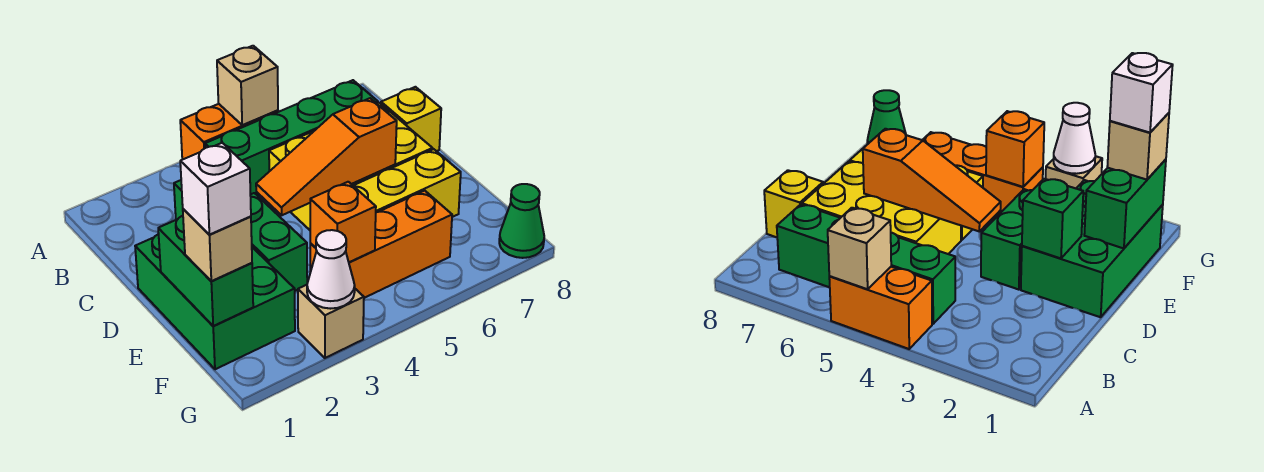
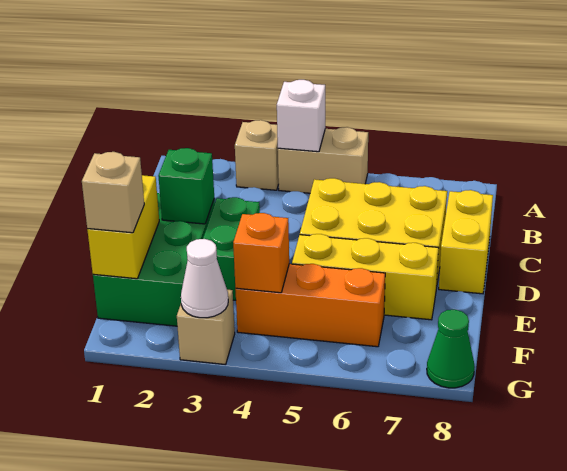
orange 1x2 brick [180,104,278,160] -> tan 1x2 brick [278,127,368,193]
tan 1x1 brick [217,46,278,125] -> tan 1x1 brick moved to [235,120,279,190]
green 1x4 brick [205,80,378,196] -> none
yellow 1x1 brick [381,87,441,151] -> yellow 1x2 brick [439,190,493,294]
orange 1x3 slope [256,98,397,215] -> none
green 1x2 brick [158,216,253,326] -> yellow 1x2 brick [87,175,159,279]
white 1x1 brick [180,143,251,235] -> white 1x1 brick moved to [277,80,325,152]

